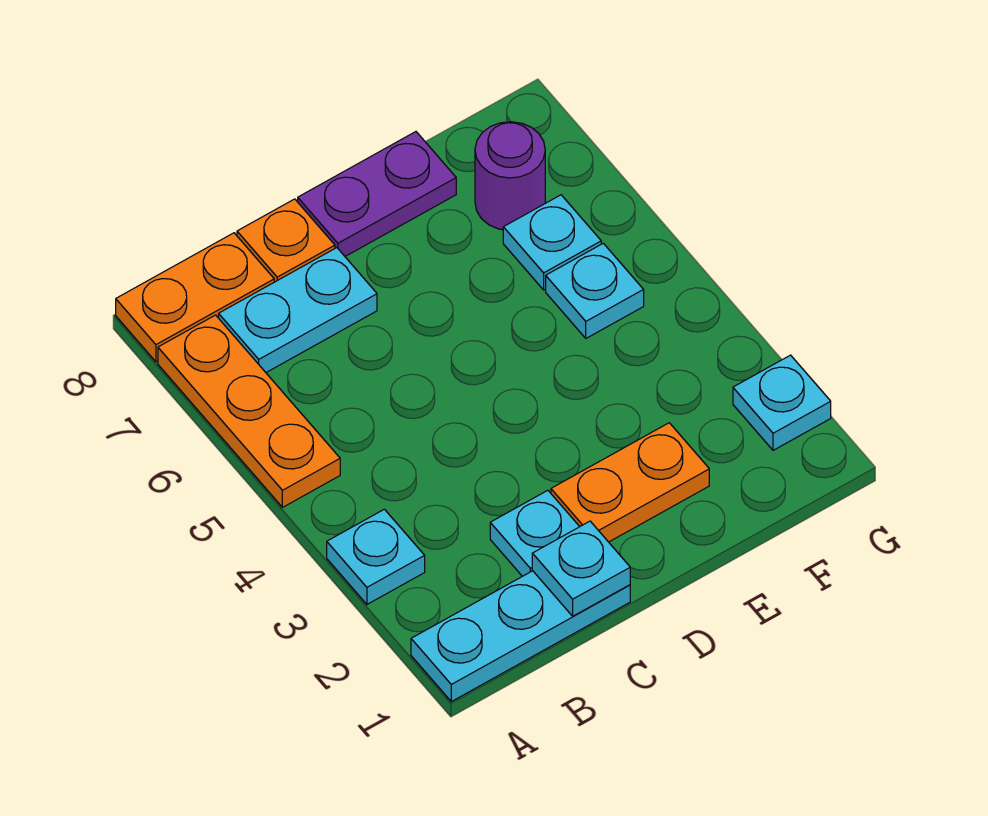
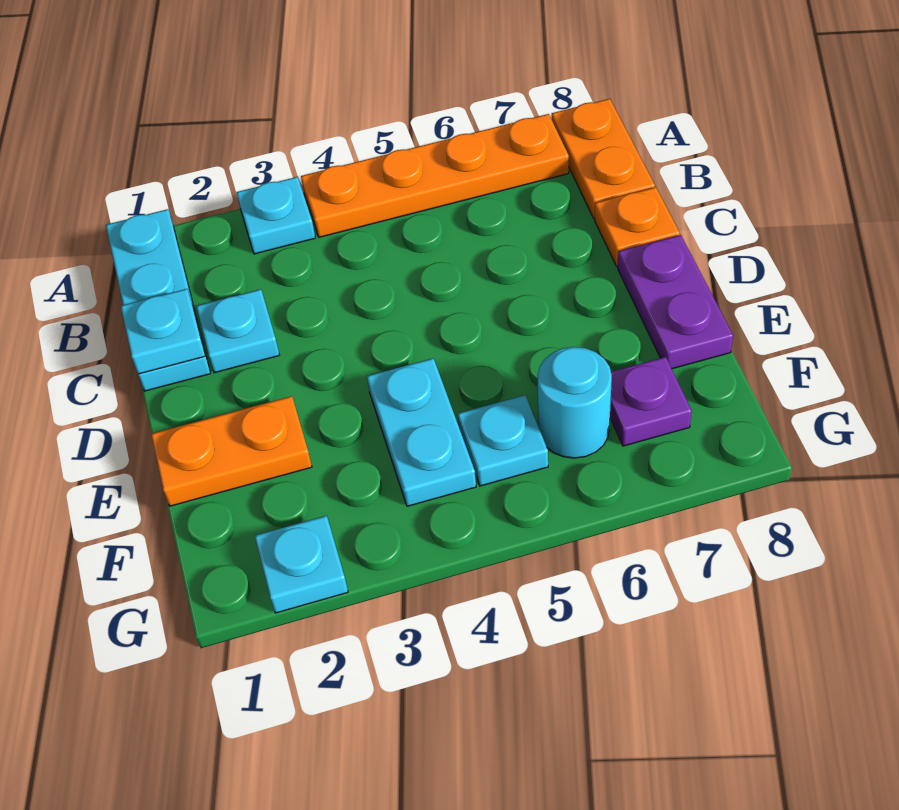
orange 1x3 plate [158,315,340,507] -> orange 1x4 plate [301,114,569,237]
cyan 1x2 plate [219,248,377,372] -> cyan 1x2 plate moved to [367,358,476,506]
orange 1x2 plate [551,423,709,542] -> orange 1x2 plate turned to [151,396,312,506]
cyan 1x1 plate [503,195,601,290] -> cyan 1x1 round brick [538,347,612,458]
purple 1x1 round brick [475,122,545,230] -> purple 1x1 plate [610,357,692,446]

